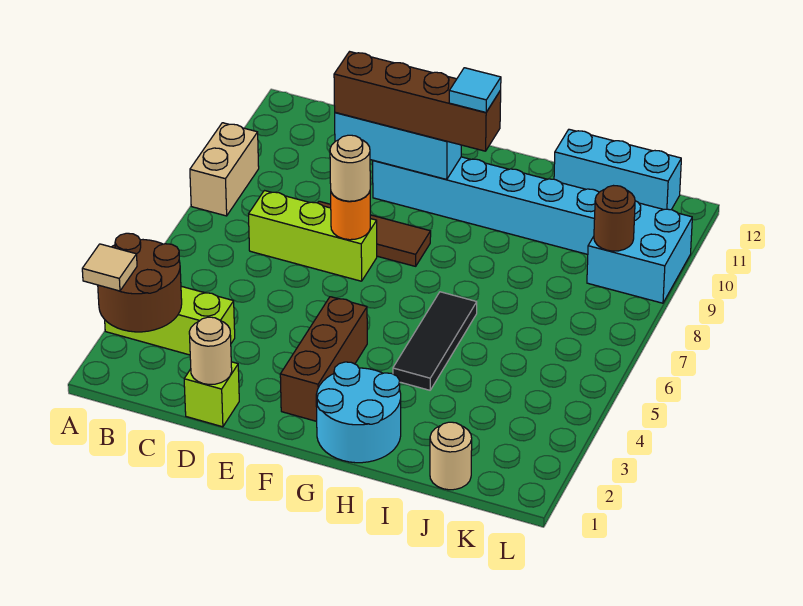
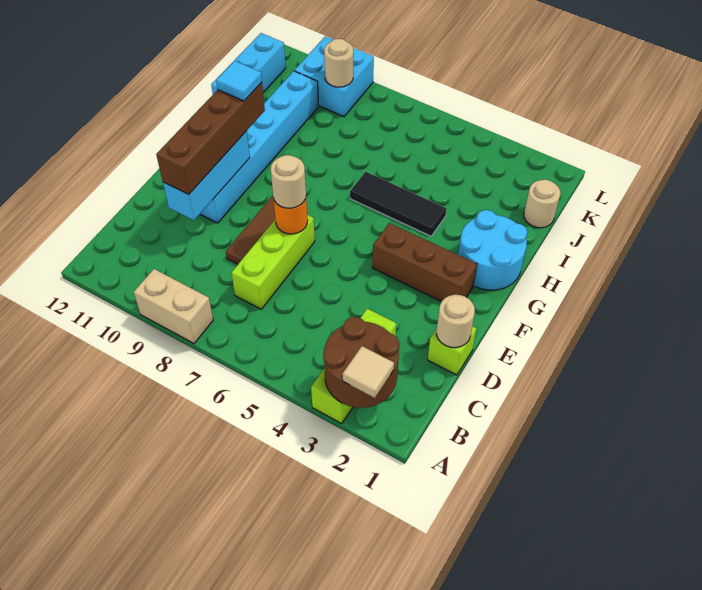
brown 1x1 round brick [594,186,635,251] -> tan 1x1 round brick [324,39,353,87]

